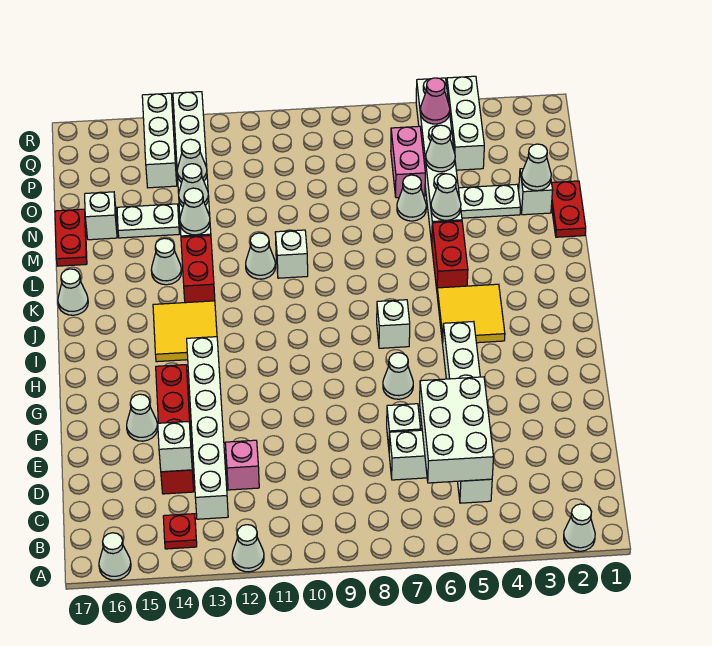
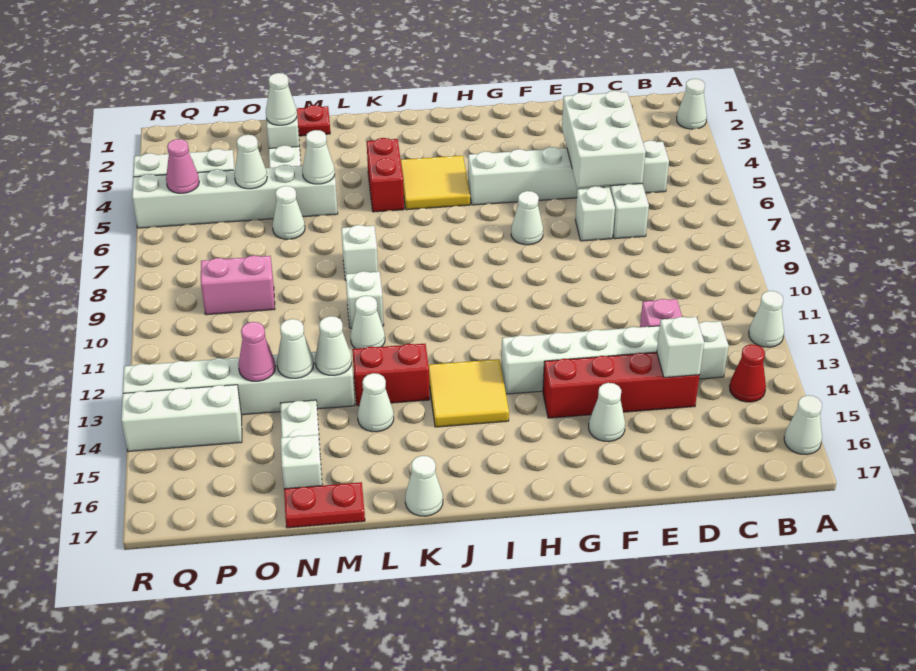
red 1x1 plate [163,514,197,549] -> red 1x1 cone [730,344,766,402]
white 2x3 brick [420,377,493,483] -> white 2x3 brick turned to [562,91,646,188]
white 1x1 brick [377,300,410,348] -> white 1x1 brick moved to [341,225,378,280]
red 1x2 brick [432,221,468,289] -> red 1x2 brick turned to [367,138,404,212]
pink 1x2 brick [391,126,425,198] -> pink 1x2 brick moved to [201,255,275,315]
white 1x1 cone [177,139,207,182] -> pink 1x1 cone [238,322,275,381]

